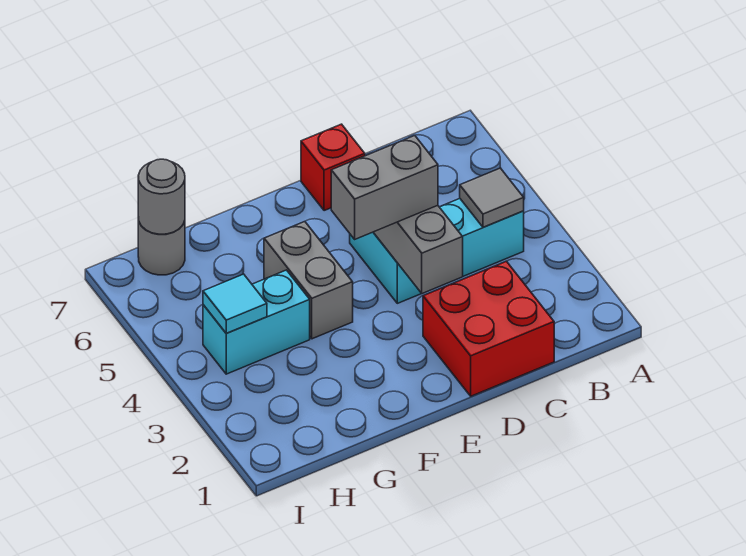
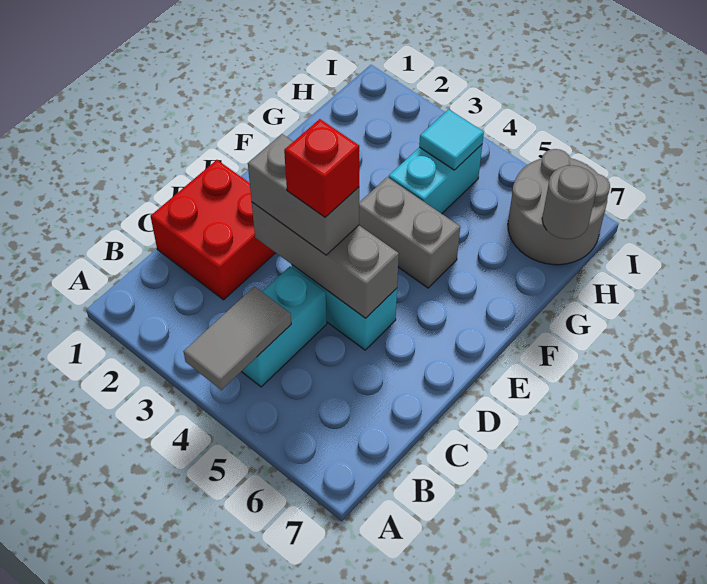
grey 1x1 tile [460,168,524,227] -> grey 1x2 tile [184,287,291,390]
grey 1x2 brick [331,135,438,239] -> grey 1x2 brick turned to [248,134,359,255]
red 1x1 brick [301,124,365,211] -> red 1x1 brick moved to [284,119,359,217]
grey 1x1 round brick [138,217,185,275] -> grey 2x2 round brick [508,149,610,265]

